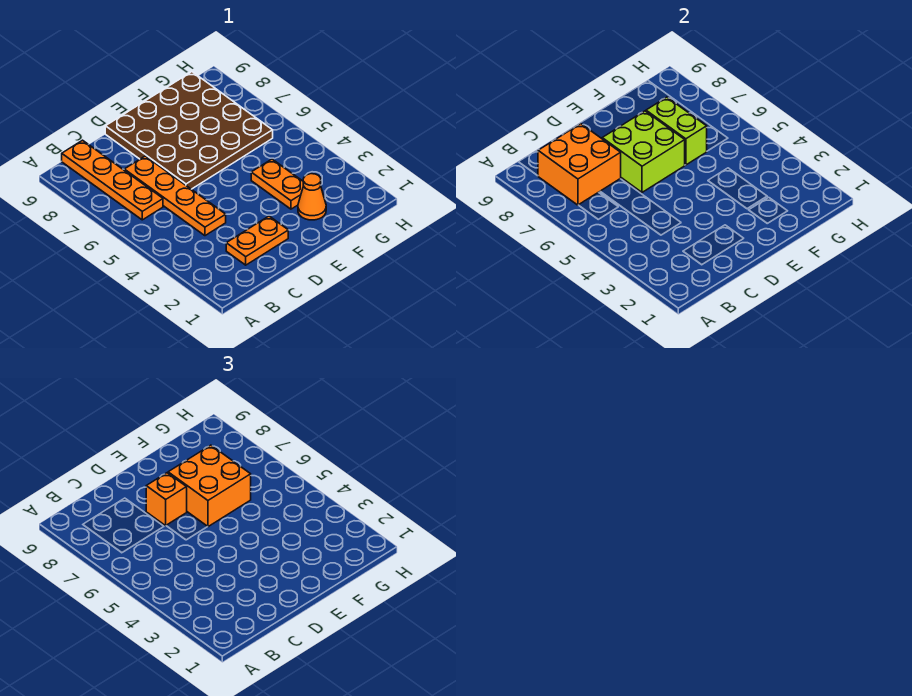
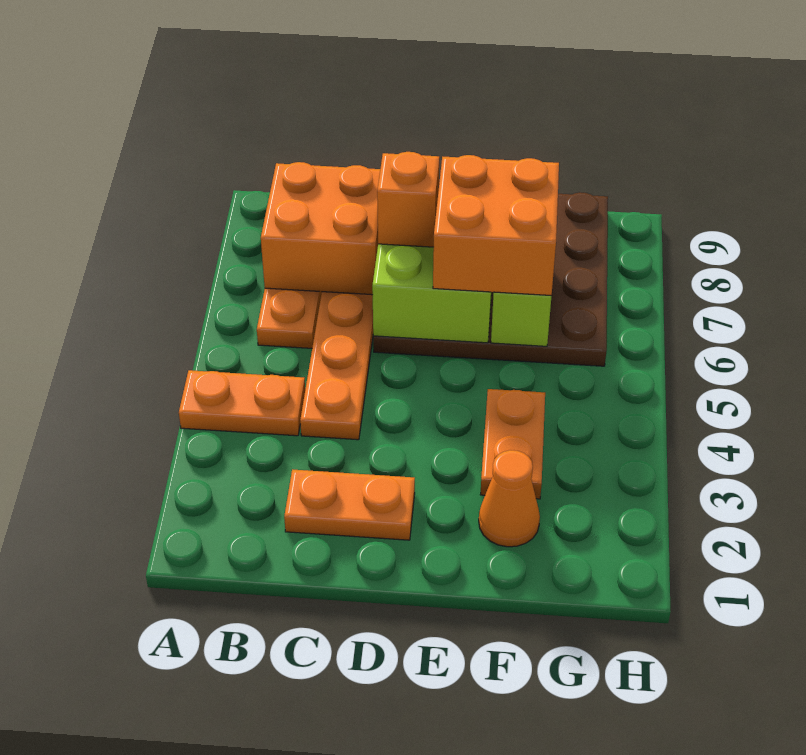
none -> orange 1x2 plate [179,370,305,436]

